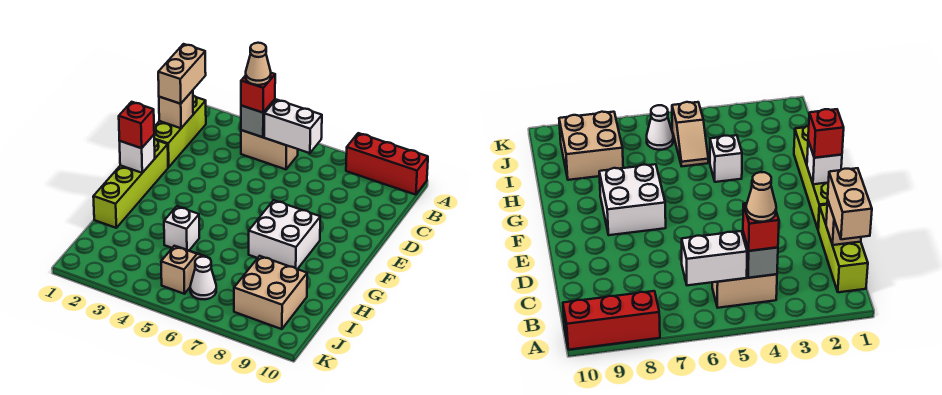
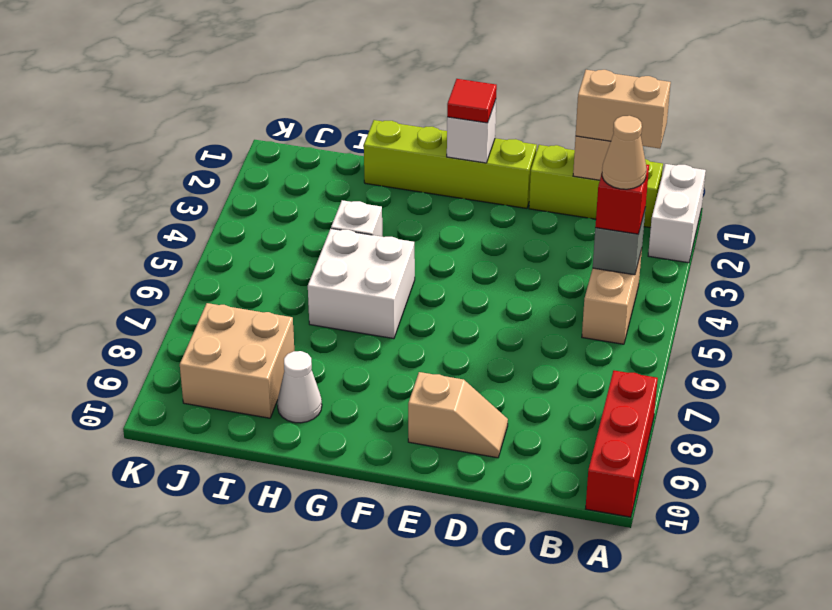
white 1x2 brick [264,100,322,153] -> white 1x2 brick moved to [648,164,706,263]
red 1x1 brick [119,102,154,148] -> red 1x1 tile [447,79,497,123]
white 2x2 brick [249,200,320,269] -> white 2x2 brick moved to [308,229,415,339]
tan 1x2 slope [161,246,210,294] -> tan 1x2 slope moved to [408,372,508,458]
white 1x1 cone [190,257,216,299] -> white 1x1 cone moved to [277,351,322,423]

